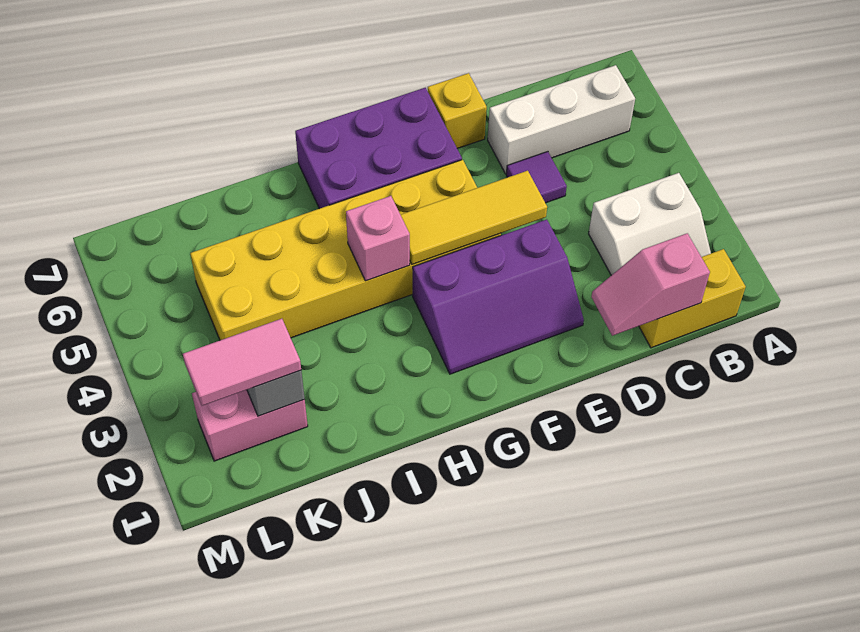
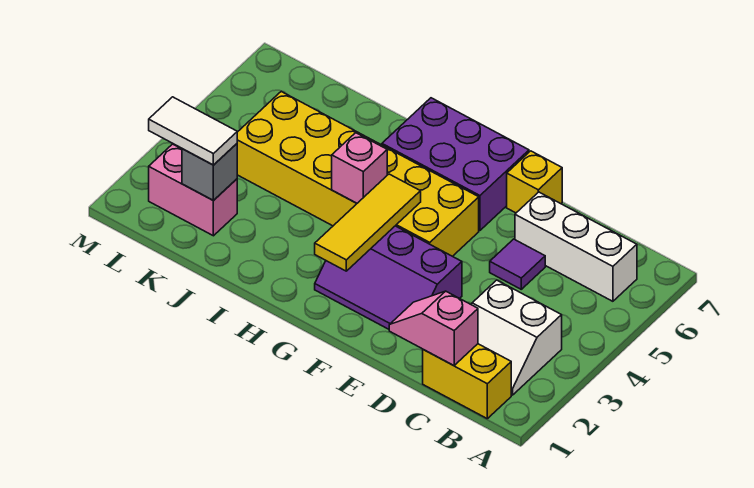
yellow 1x3 tile [401,171,547,264] -> yellow 1x3 tile turned to [315,174,421,271]
pink 1x2 tile [183,319,301,406] -> white 1x2 tile [149,97,237,165]

